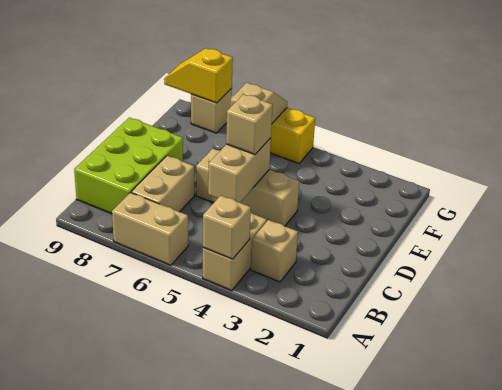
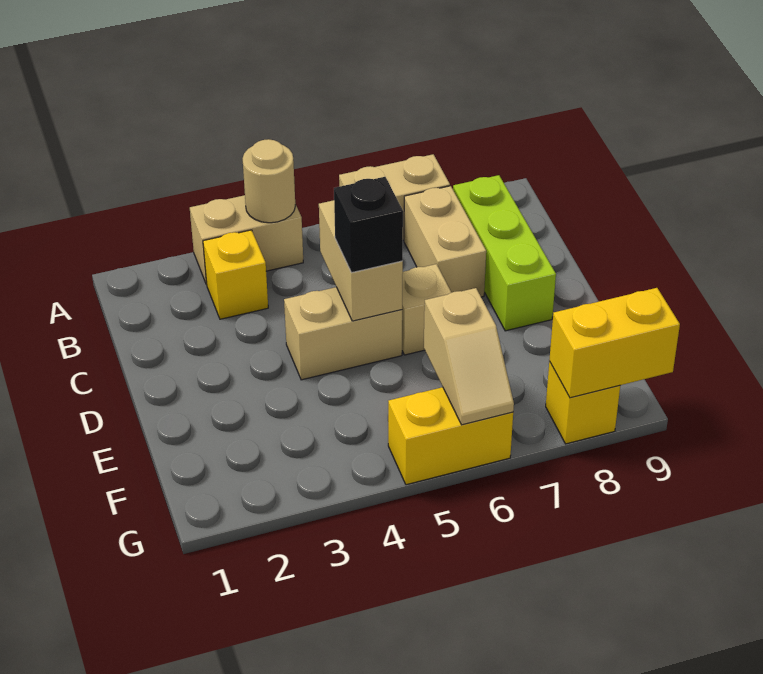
tan 1x2 brick [203,213,267,291] -> tan 1x2 brick turned to [190,195,303,284]
tan 1x1 brick [203,195,251,259] -> tan 1x1 round brick [243,139,295,223]
tan 1x1 brick [251,220,298,282] -> yellow 1x1 brick [203,230,268,319]
lime 2x3 brick [74,118,183,214] -> lime 1x3 brick [453,175,556,331]
tan 1x1 brick [226,94,273,154] -> black 1x1 brick [334,177,403,273]
tan 1x1 brick [191,88,232,133] -> yellow 1x1 brick [546,361,620,444]
yellow 1x2 slope [164,48,233,103] -> yellow 1x2 brick [549,288,680,398]

